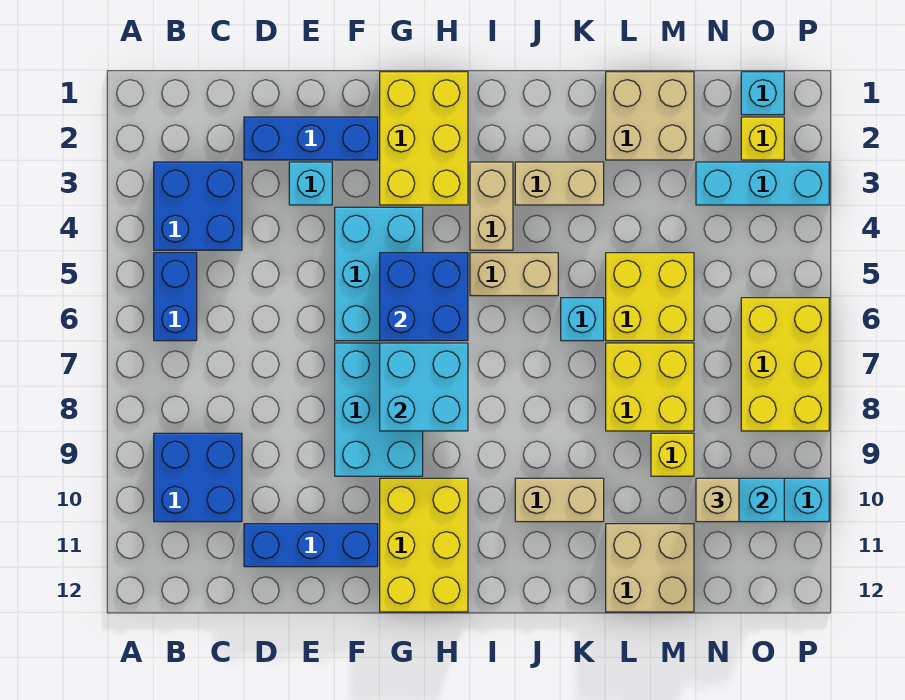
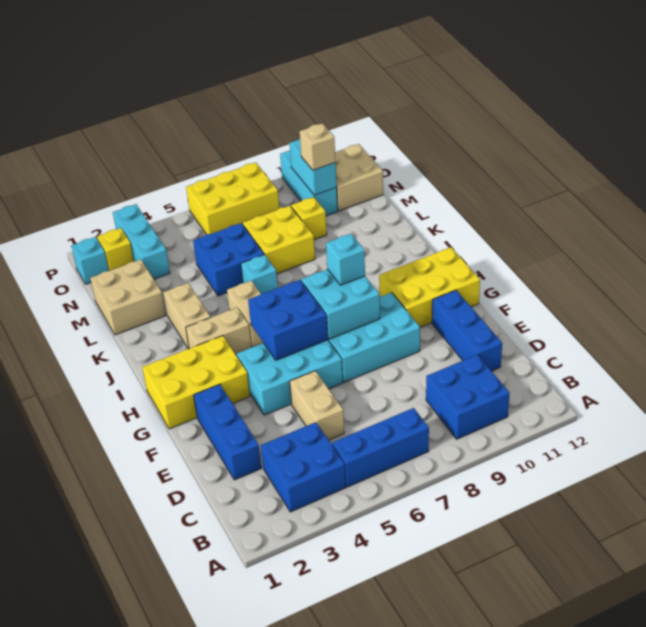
blue 1x2 brick [154,253,197,341] -> blue 1x3 brick [332,408,429,487]
cyan 1x1 brick [289,162,332,205] -> cyan 1x1 brick moved to [326,234,365,285]
tan 1x2 brick [515,478,604,522] -> tan 1x2 brick moved to [290,371,344,440]
yellow 2x2 brick [606,253,694,341] -> blue 2x2 brick [193,223,264,296]
tan 2x2 brick [606,524,694,612] -> tan 2x2 brick moved to [335,144,383,211]

